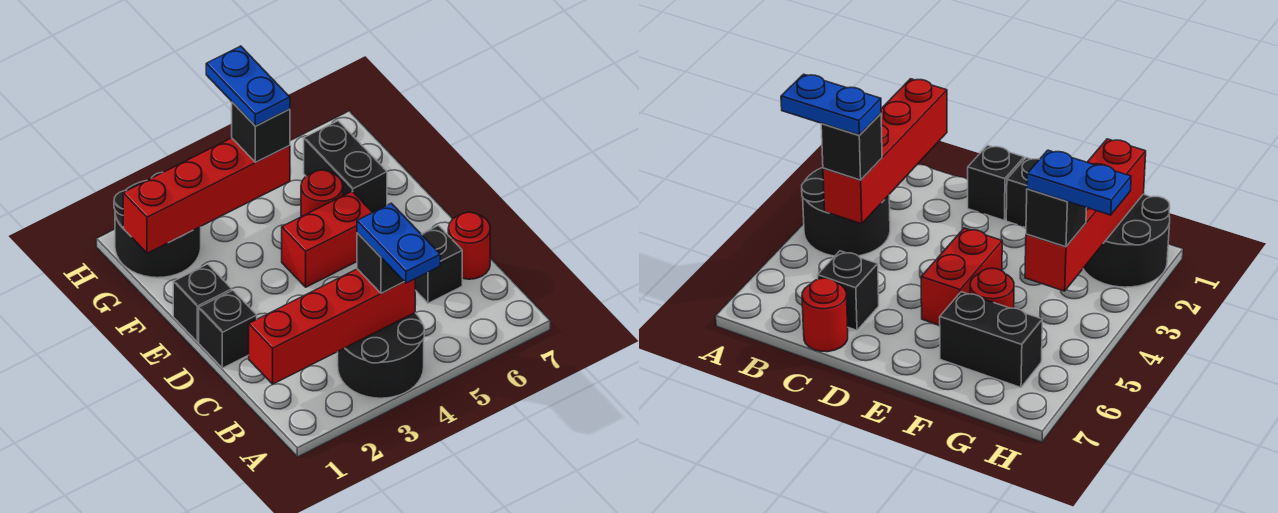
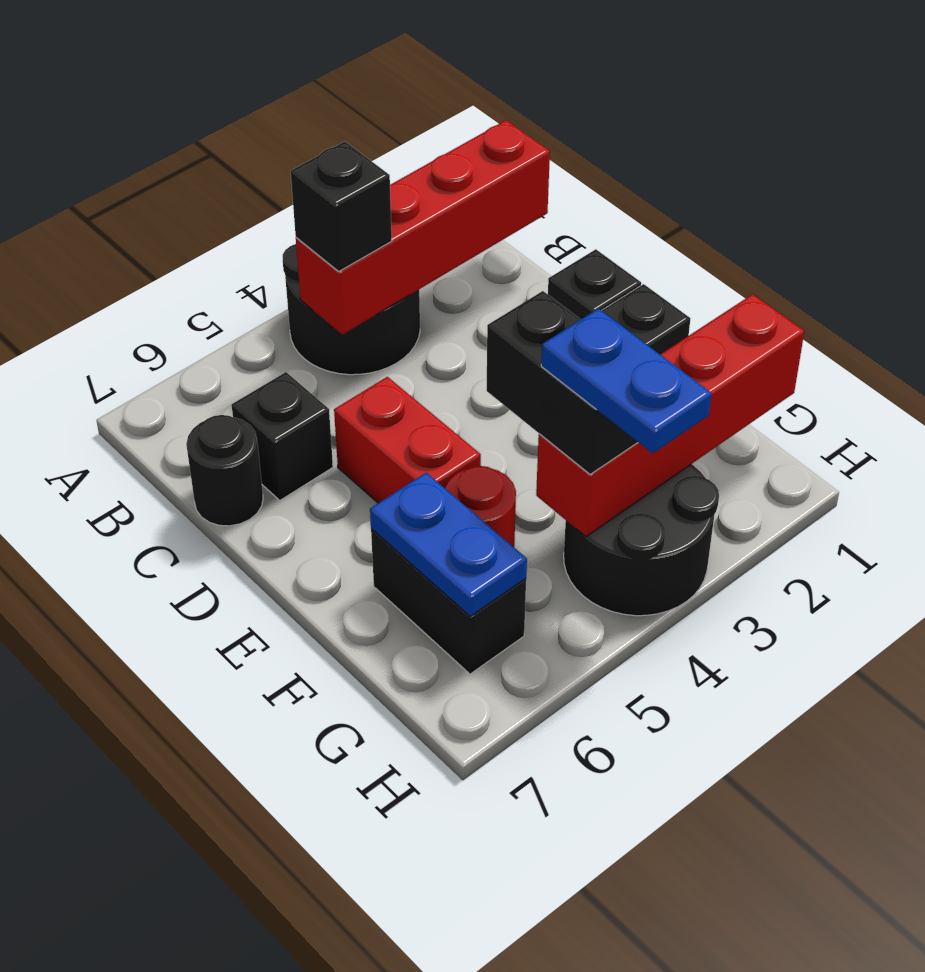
blue 1x2 plate [357,203,440,283] -> blue 1x2 plate moved to [370,473,527,616]
red 1x1 round brick [448,212,490,279] -> black 1x1 round brick [186,415,263,526]
red 1x2 brick [282,191,373,287] -> red 1x2 brick turned to [334,377,481,503]
black 2x2 round brick [114,172,201,278] -> black 2x2 round brick moved to [564,464,719,616]
black 1x1 brick [232,102,290,162] -> black 1x2 brick [487,291,638,474]

